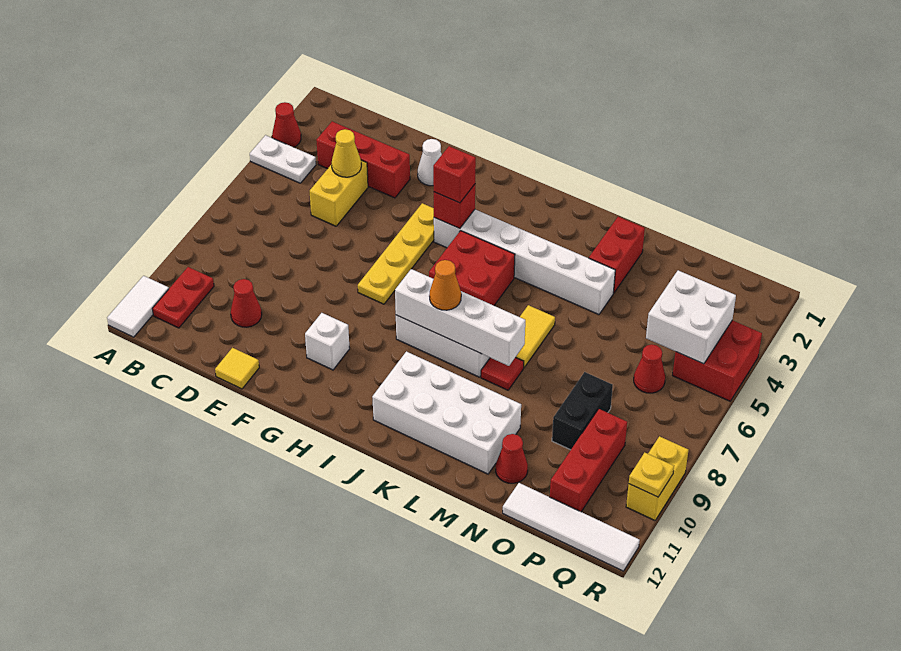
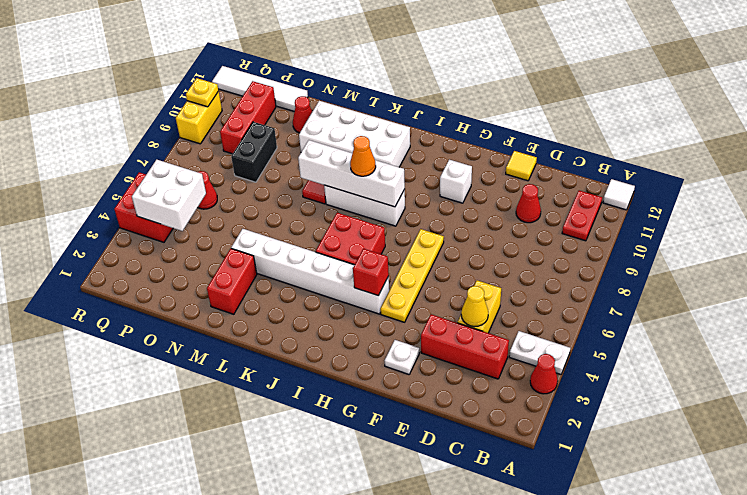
white 1x2 tile [107,276,169,337] -> white 1x1 tile [603,179,635,210]
white 1x1 cone [418,139,442,186] -> white 1x1 plate [385,340,419,374]
red 1x1 brick [433,146,476,203] -> none
yellow 1x2 tile [516,305,555,367] -> none

